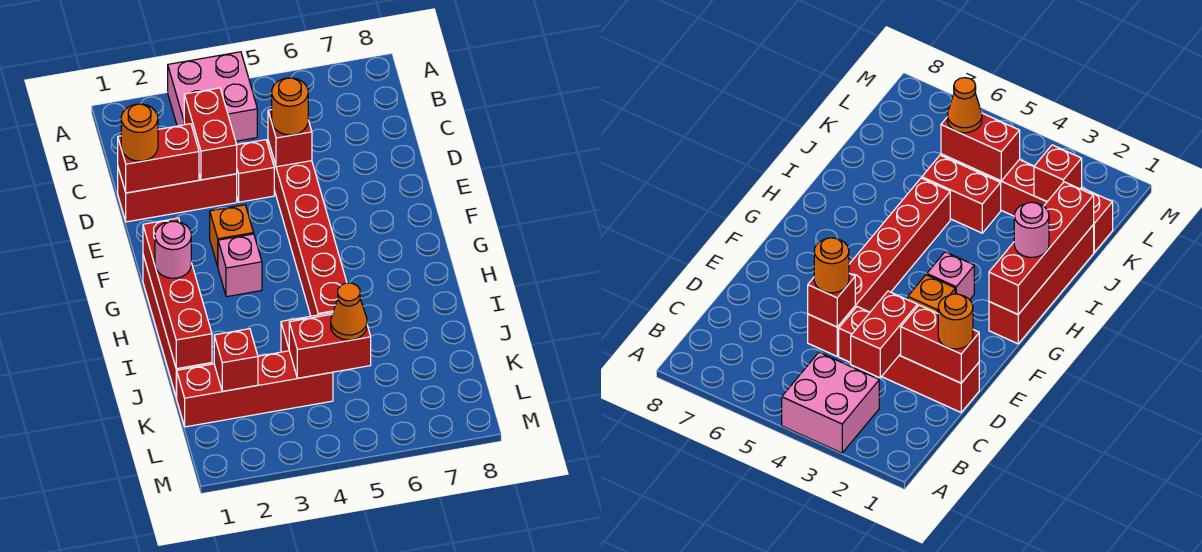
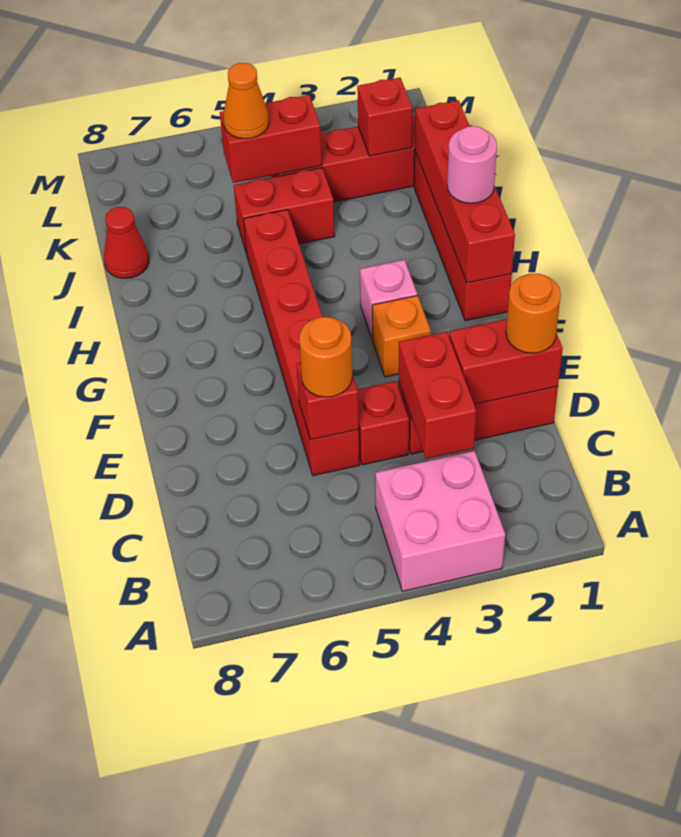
none -> red 1x1 cone [104,207,149,278]

